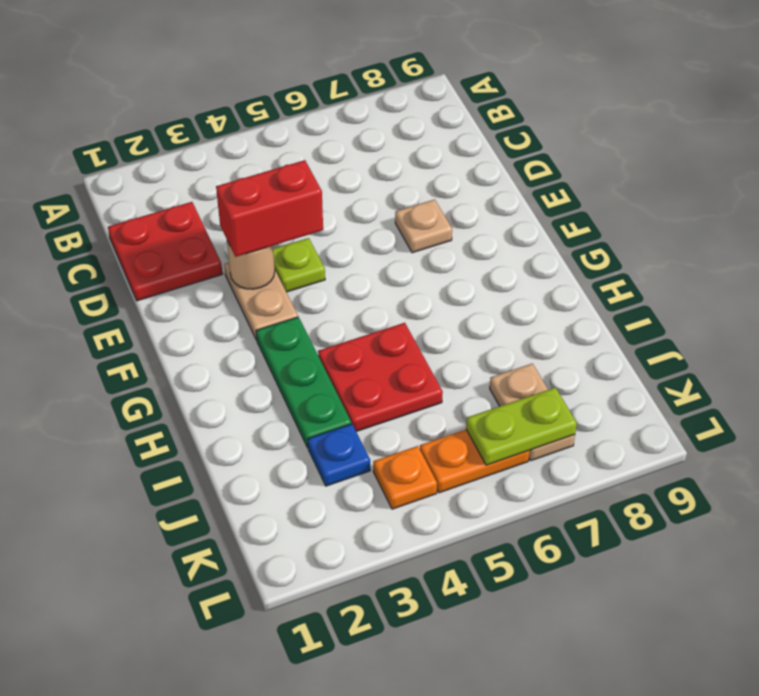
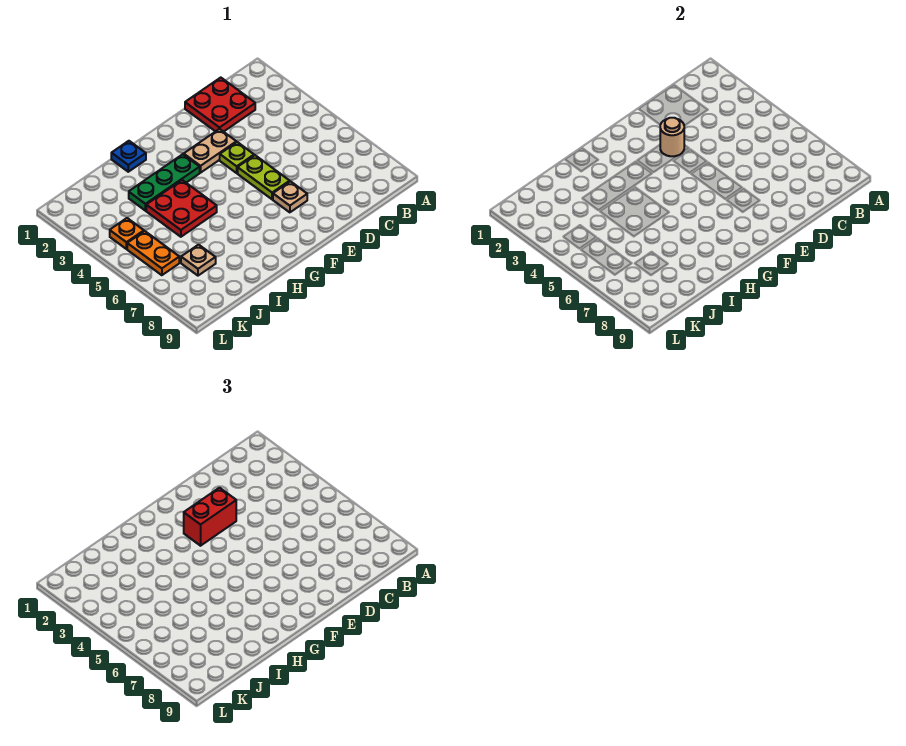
red 1x2 brick [216,160,323,257] -> red 1x2 brick turned to [184,488,236,546]
blue 1x1 plate [308,424,370,486] -> blue 1x1 plate moved to [111,141,146,172]
tan 1x2 plate [490,363,575,461] -> tan 1x1 plate [181,245,216,276]
lime 1x2 plate [466,387,577,465] -> lime 1x2 plate moved to [238,155,290,199]

